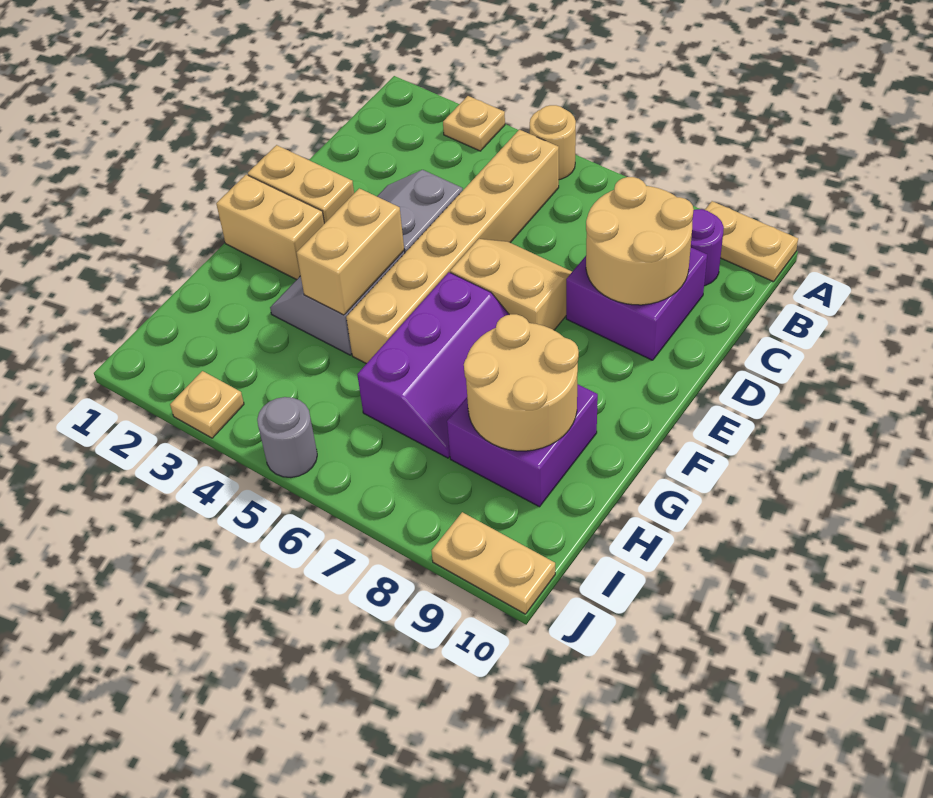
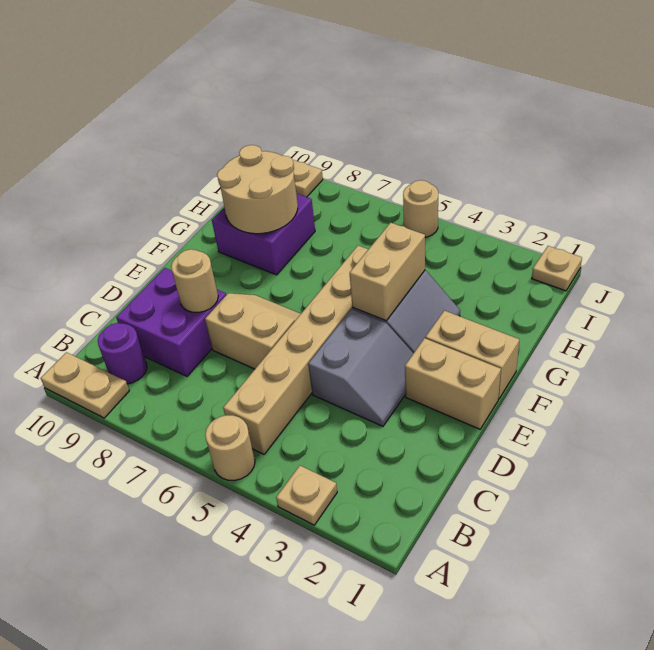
tan 2x2 round brick [586,177,694,305] -> tan 1x1 round brick [171,249,218,312]
tan 2x2 slope [450,239,572,330] -> tan 2x2 slope turned to [205,293,300,369]
purple 2x3 slope [357,272,509,458] -> none
tan 1x1 plate [170,371,244,438] -> tan 1x1 plate moved to [532,246,582,291]
grey 1x1 round brick [257,397,317,477] -> tan 1x1 round brick [403,180,438,237]

